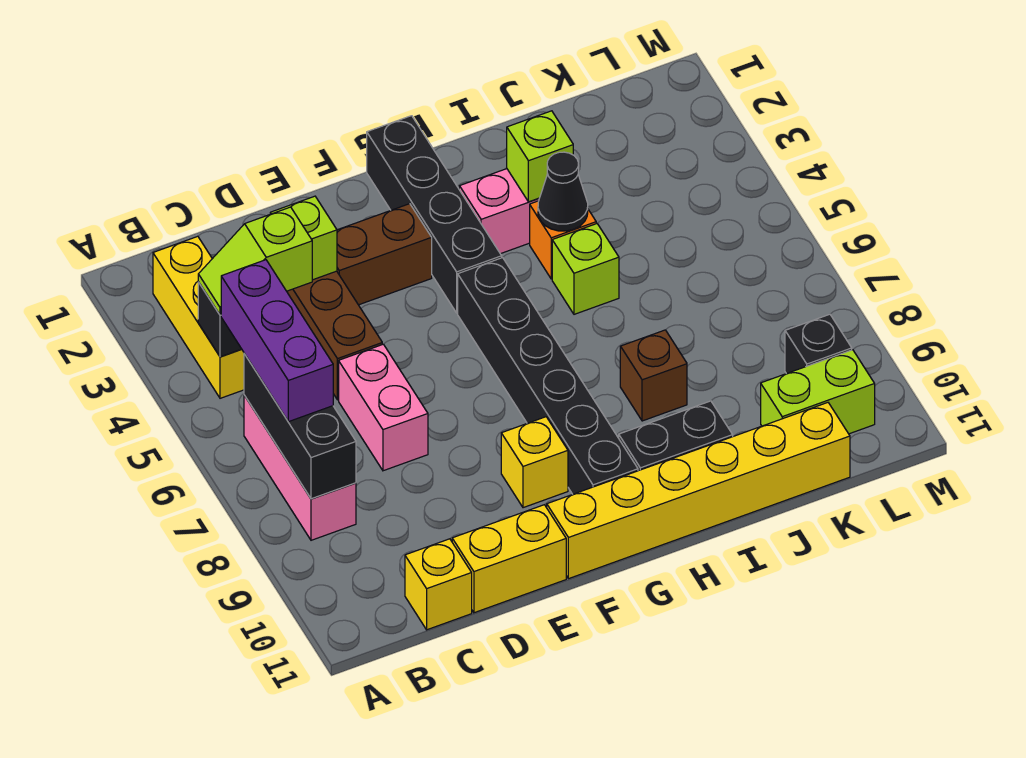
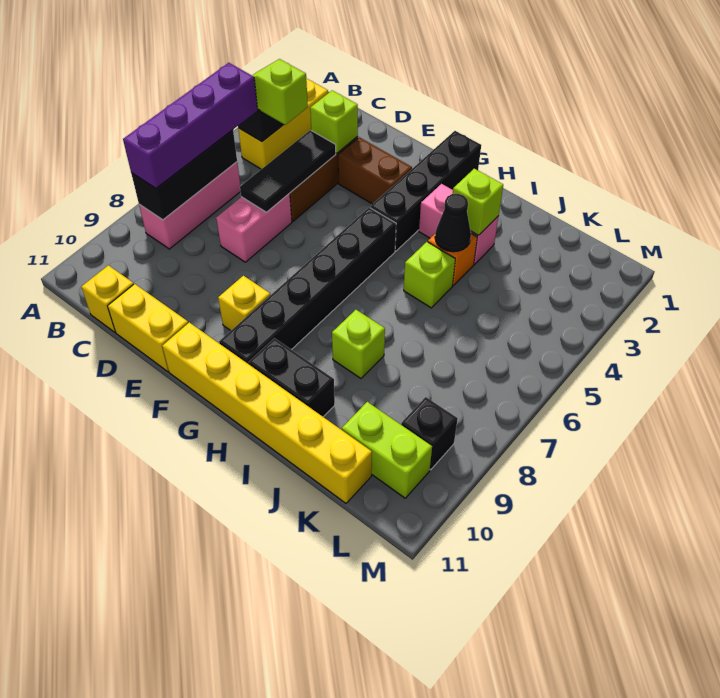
purple 1x3 brick [221,260,333,422] -> purple 1x4 brick [123,63,258,188]
none -> black 1x3 tile [240,130,336,212]
brown 1x1 brick [620,330,687,421] -> lime 1x1 brick [332,310,385,378]

